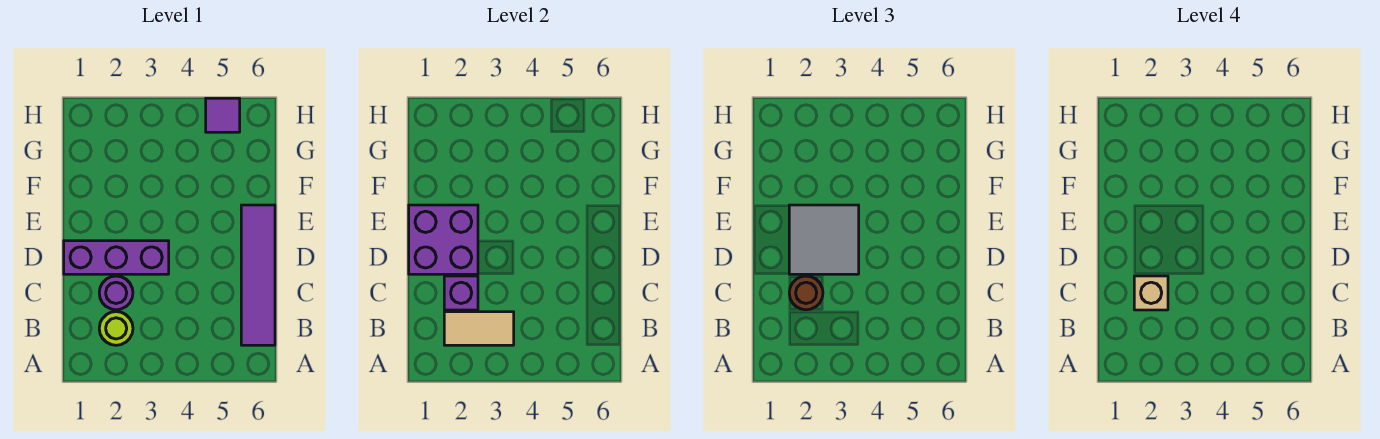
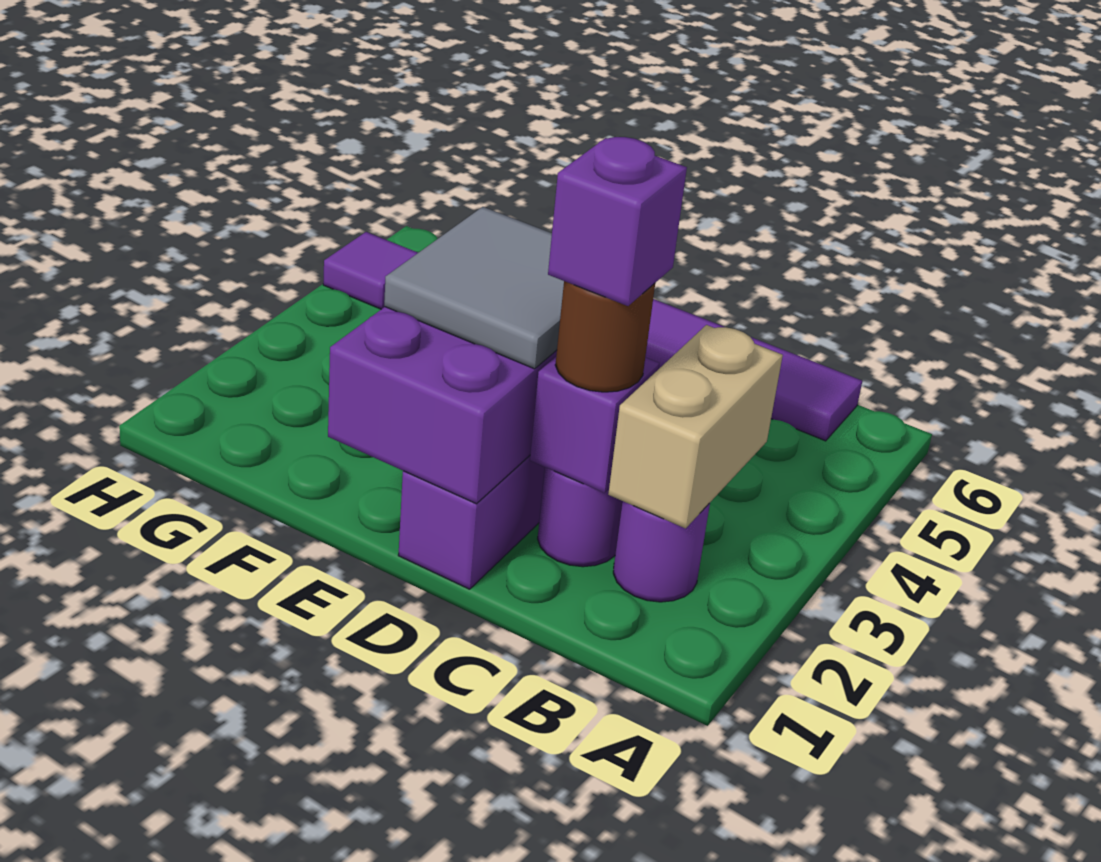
lime 1x1 round brick [99,312,133,345] -> purple 1x1 round brick [613,501,710,602]
tan 1x2 tile [444,312,514,345] -> tan 1x2 brick [608,325,783,528]
tan 1x1 brick [1134,276,1168,310] -> purple 1x1 brick [548,137,687,306]

